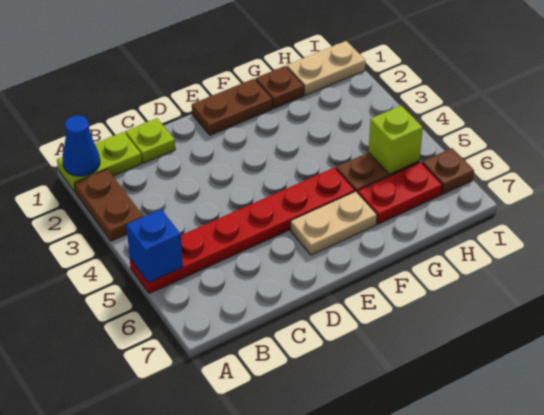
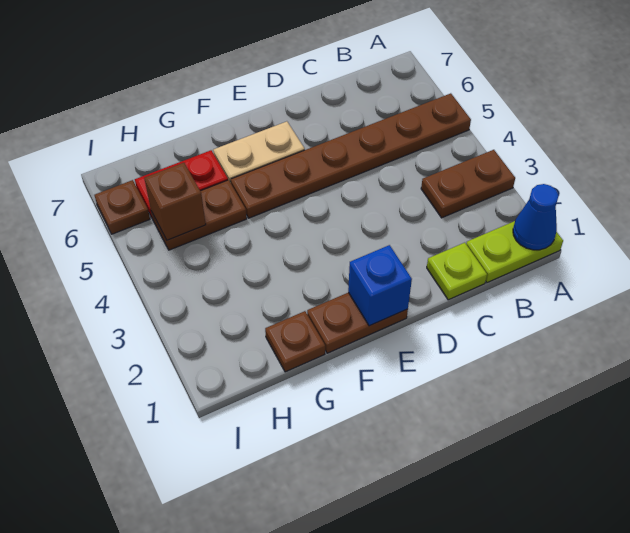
brown 1x2 plate [74,169,144,241] -> brown 1x2 plate turned to [421,150,515,218]
red 1x6 plate [130,168,355,293] -> brown 1x6 plate [231,93,471,218]
blue 1x1 brick [126,209,183,283] -> blue 1x1 brick moved to [348,245,412,326]
tan 1x2 plate [287,41,365,95] -> none
lime 1x1 brick [368,106,423,174] -> brown 1x1 brick [144,163,206,240]

